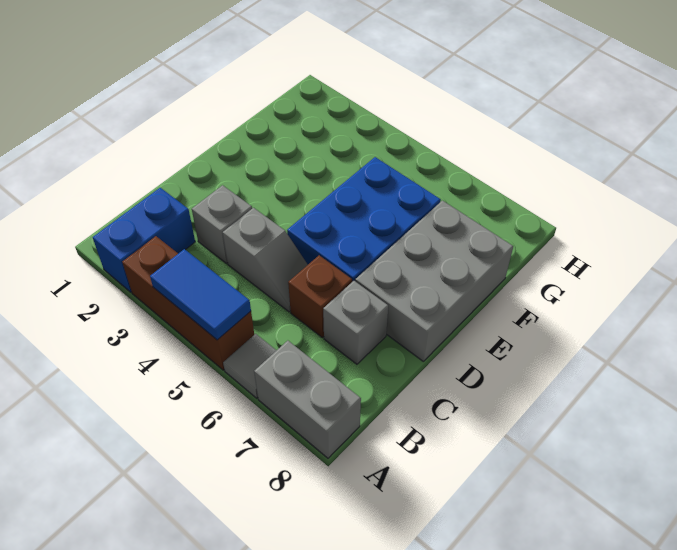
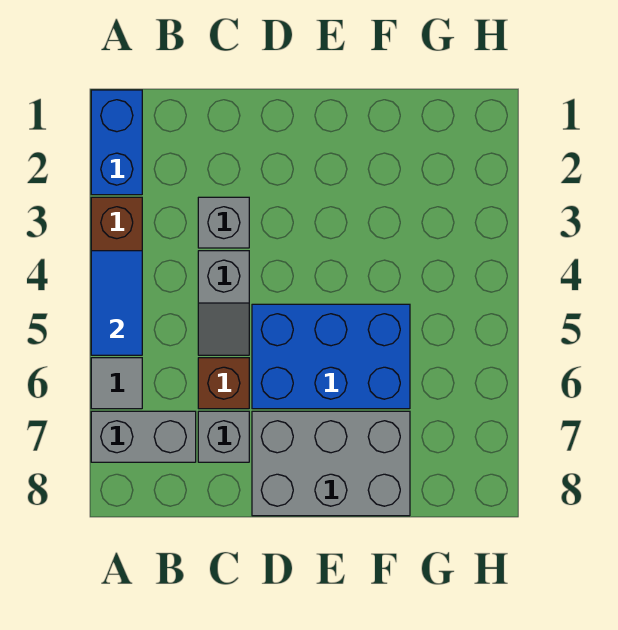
blue 1x2 brick [93,188,195,292] -> blue 1x2 brick turned to [91,90,142,195]
grey 1x2 brick [254,341,361,458] -> grey 1x2 brick turned to [91,411,196,462]

